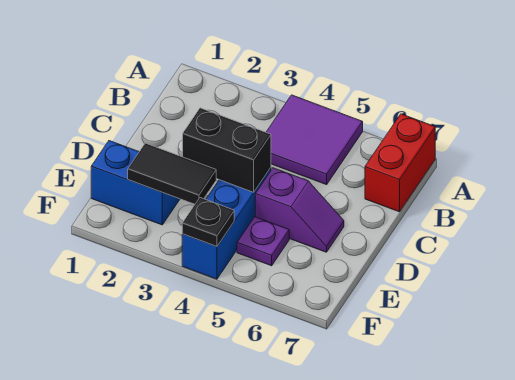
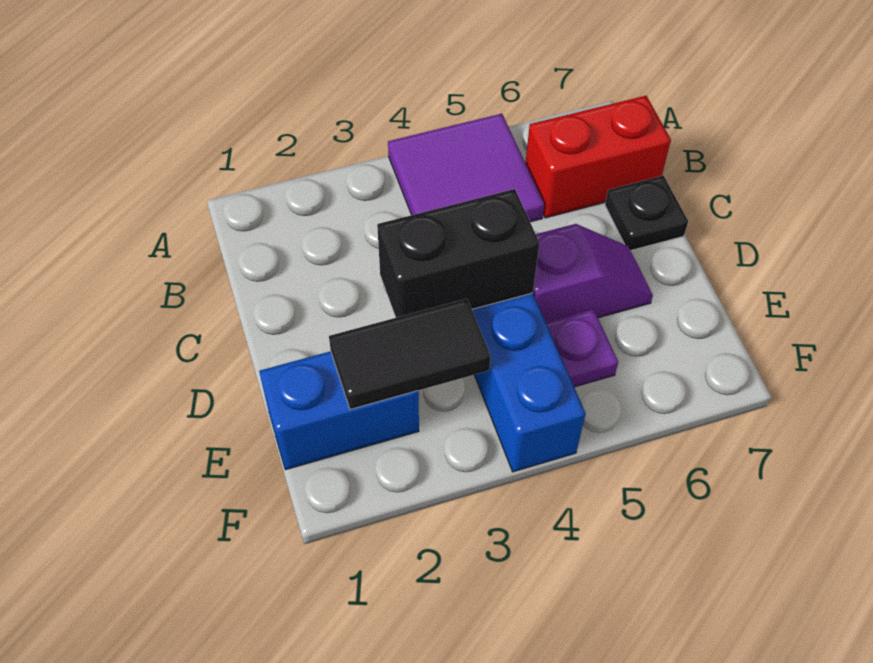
red 1x2 brick [365,114,435,212] -> red 1x2 brick turned to [526,96,671,218]
black 1x1 plate [182,198,234,247] -> black 1x1 plate moved to [605,176,688,251]

